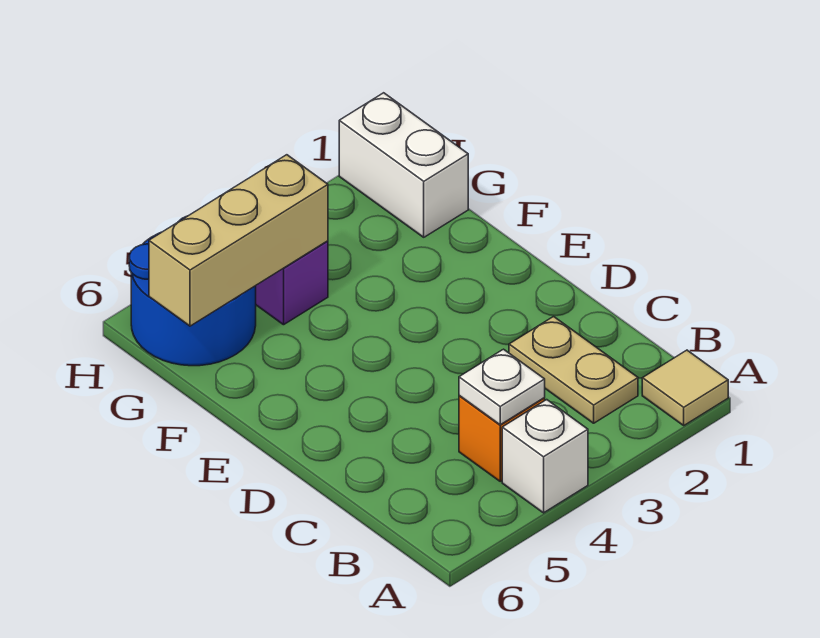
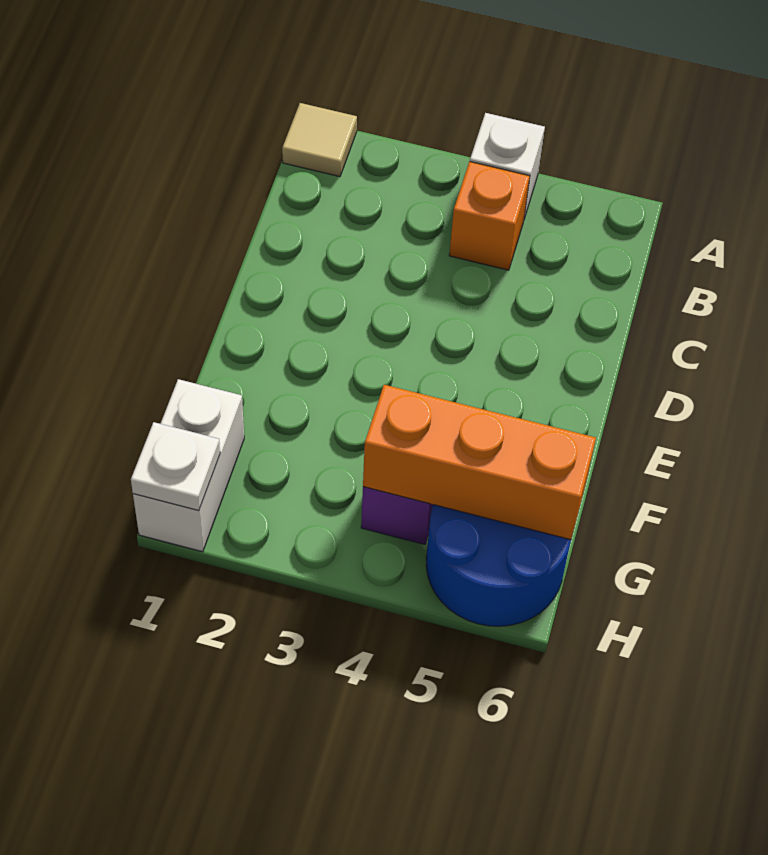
tan 1x2 plate [509,317,638,423] -> none
white 1x1 plate [459,349,545,425] -> white 1x1 plate moved to [131,422,220,511]
tan 1x3 brick [149,155,328,326] -> orange 1x3 brick [363,385,596,540]

